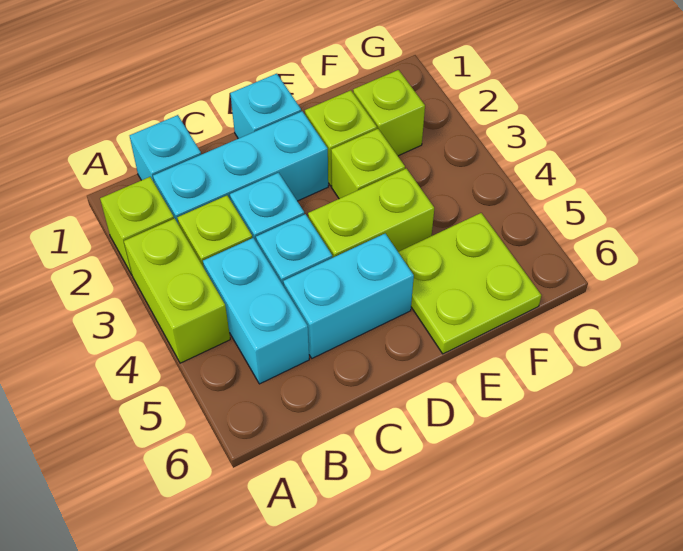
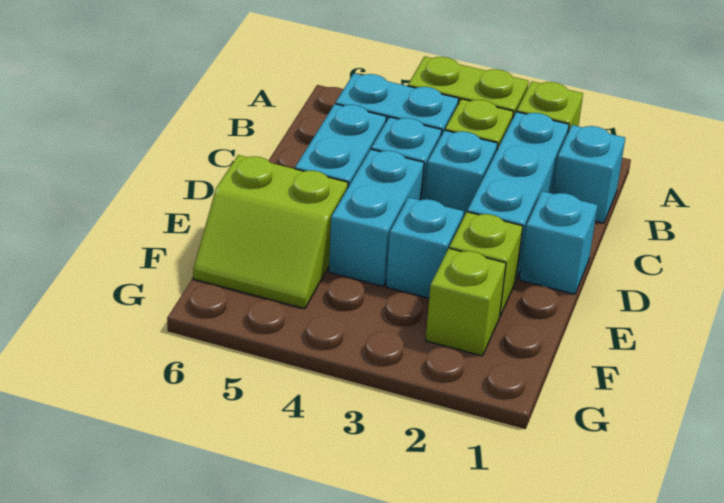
lime 1x2 brick [308,169,434,258] -> cyan 1x2 brick [329,149,424,286]
lime 1x1 brick [331,129,405,199] -> cyan 1x1 brick [386,197,464,298]
lime 2x2 plate [398,213,541,354] -> lime 2x2 slope [193,155,348,309]

